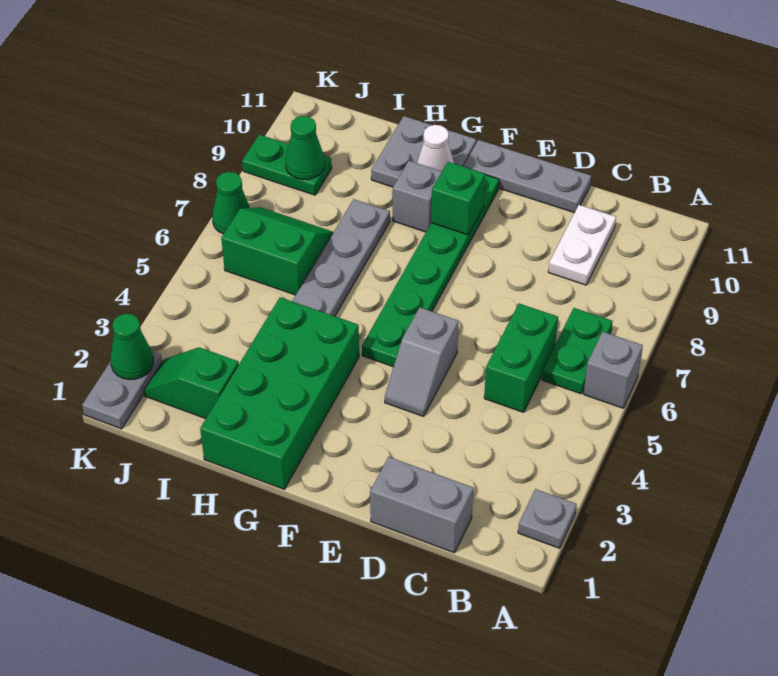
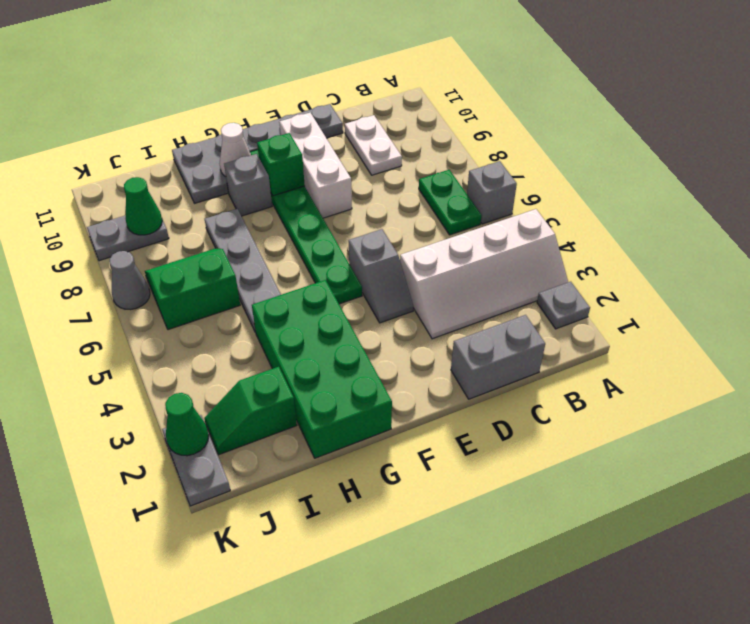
none -> white 2x4 slope [400,209,568,339]
green 1x2 brick [484,304,558,412] -> none
none -> white 1x3 brick [279,113,352,218]
green 1x2 plate [242,135,332,195] -> grey 1x2 plate [87,215,169,261]
green 1x1 cone [212,172,250,234] -> grey 1x1 cone [110,251,150,310]

